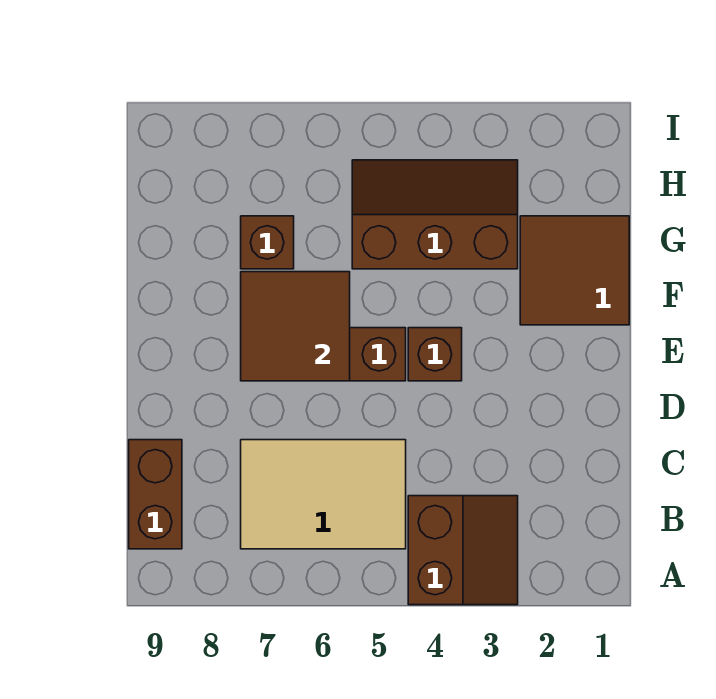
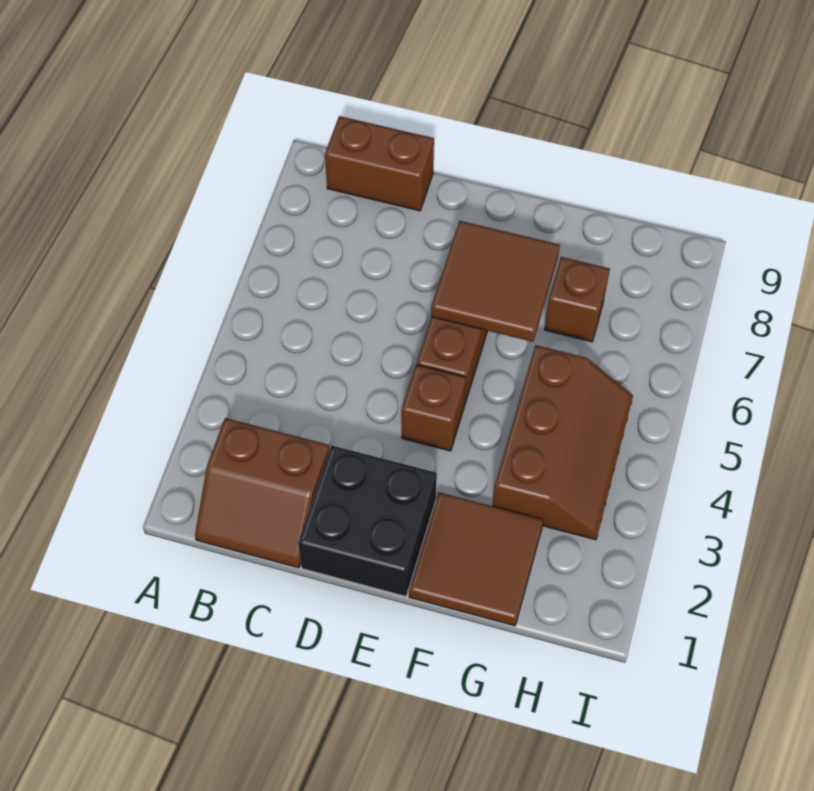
brown 2x2 slope [408,496,518,605] -> brown 2x2 slope moved to [195,418,329,568]
tan 2x3 tile [241,440,406,549] -> none
none -> black 2x2 brick [298,445,437,596]

